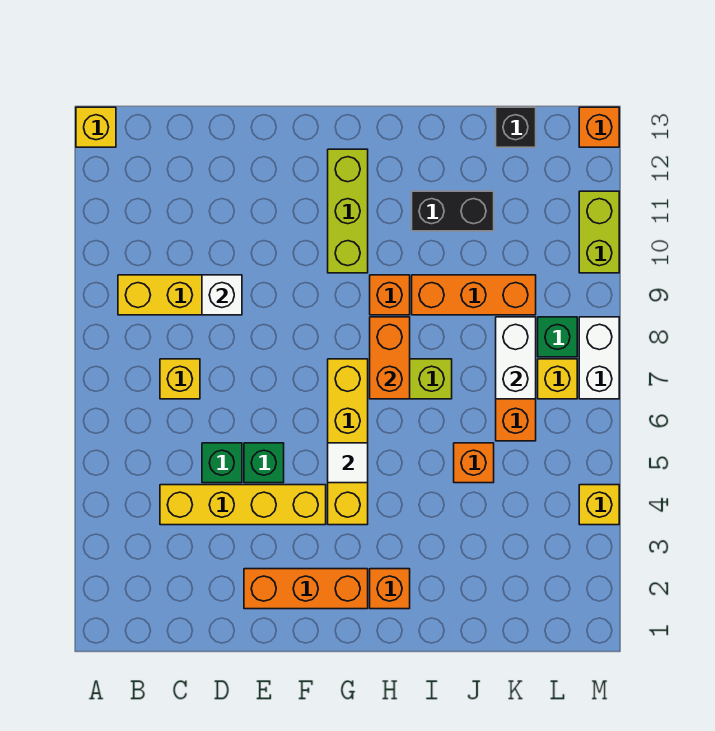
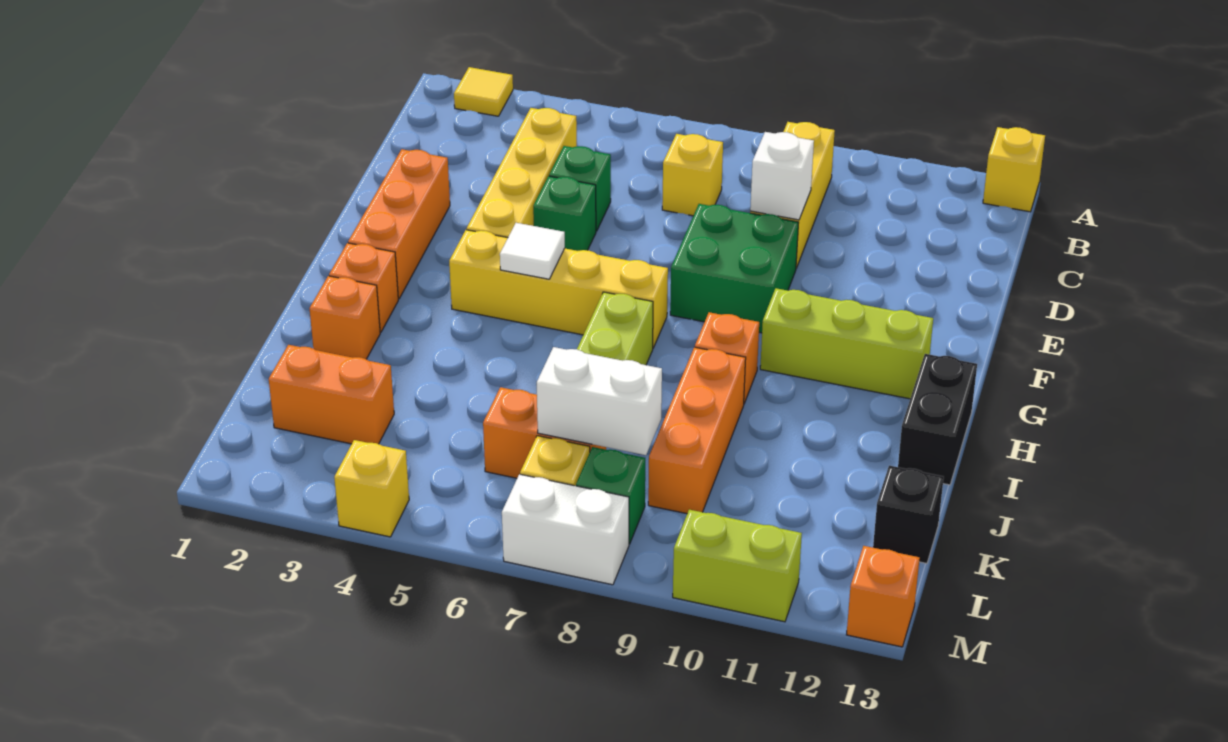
none -> yellow 1x1 tile [454,67,513,116]
none -> green 2x2 brick [670,204,799,333]
orange 1x2 brick [370,317,410,399] -> orange 1x2 brick moved to [269,345,394,444]
black 1x2 brick [412,191,494,231] -> black 1x2 brick moved to [898,354,977,485]
orange 1x1 brick [454,443,494,483] -> orange 1x1 brick moved to [309,276,380,359]

